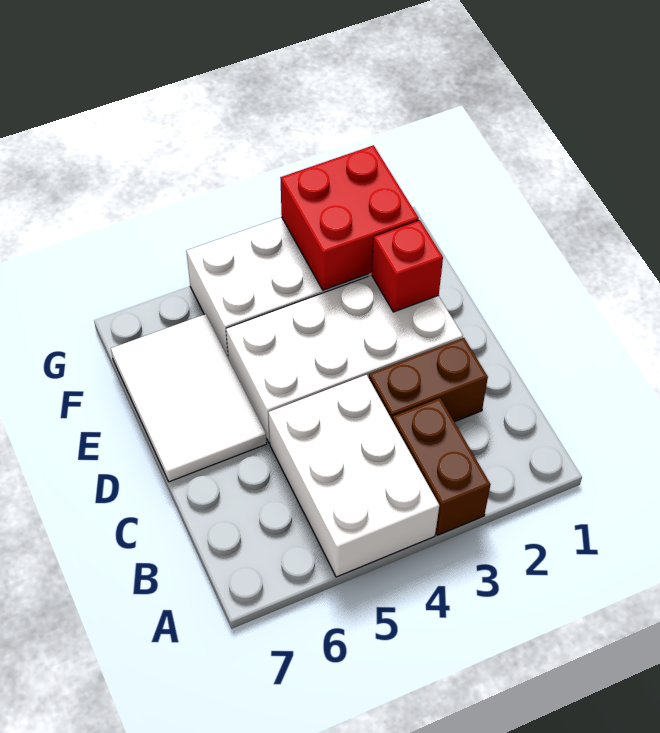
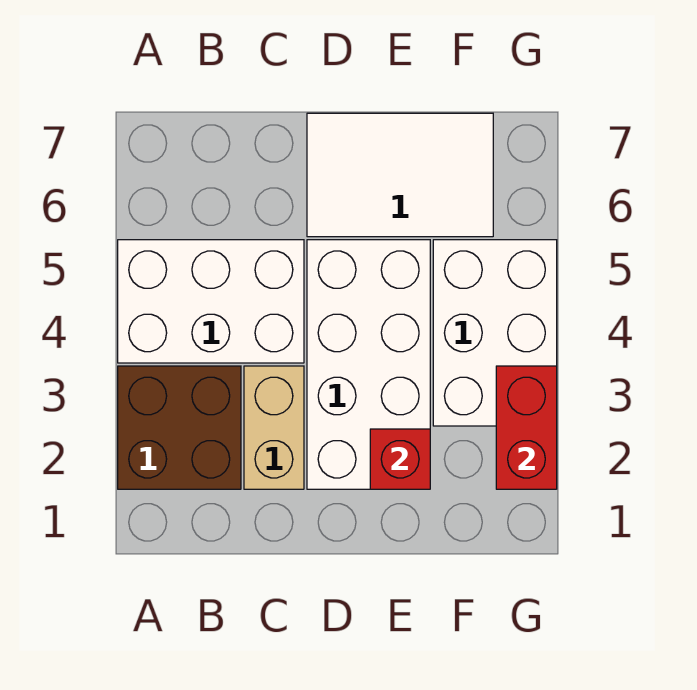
brown 1x2 brick [392,398,491,535] -> brown 2x2 brick [118,366,241,489]
brown 1x2 brick [369,338,488,422] -> tan 1x2 brick [244,366,304,489]
red 2x2 brick [280,145,419,290] -> red 1x2 brick [496,366,557,489]

